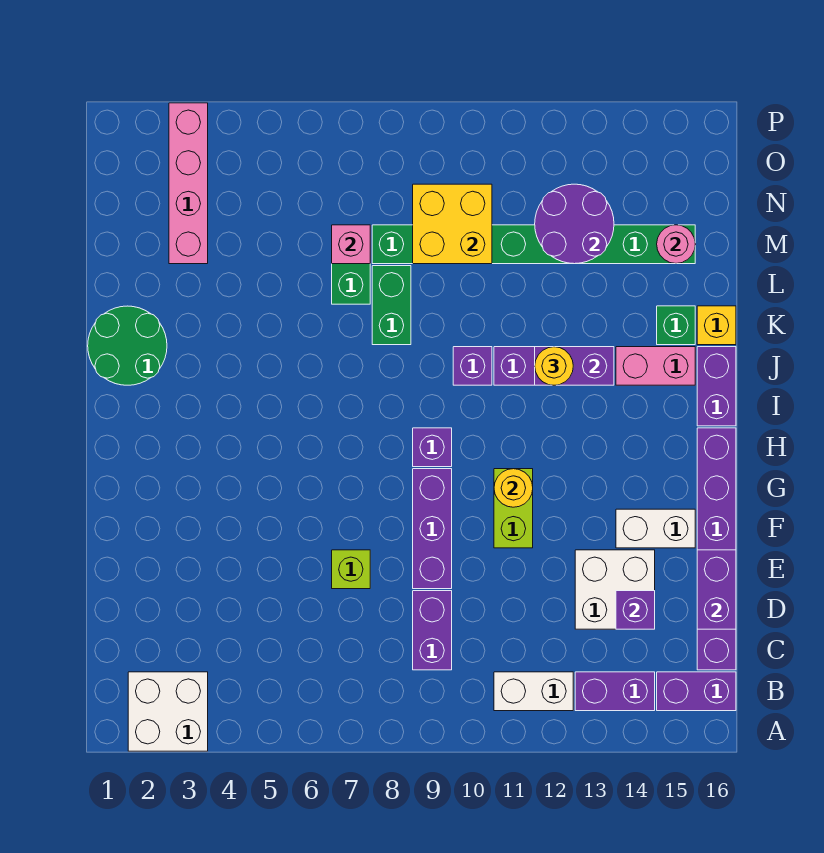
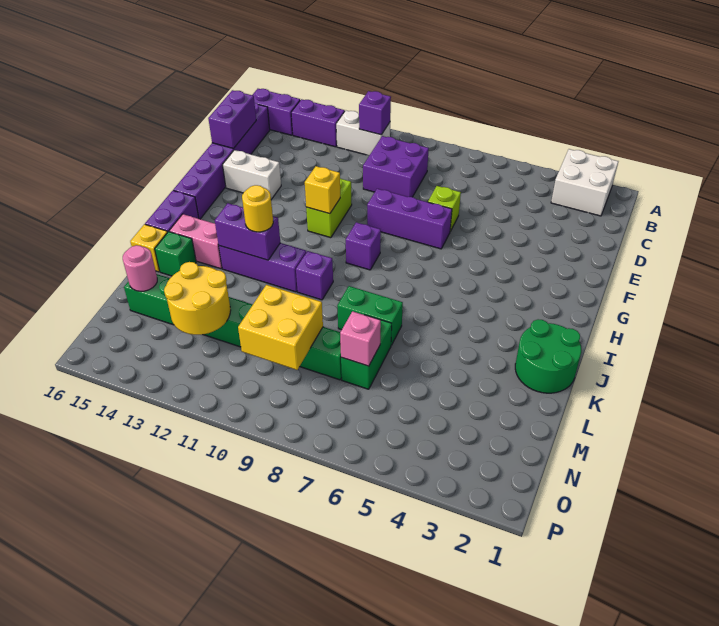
purple 1x2 brick [413,591,452,670] -> purple 2x2 brick [363,136,429,197]
white 2x2 brick [575,550,655,629] -> none
purple 1x1 brick [616,591,655,629] -> purple 1x1 brick moved to [359,91,391,135]
purple 1x3 brick [413,469,452,589] -> purple 1x3 brick turned to [367,189,452,249]
yellow 1x1 round brick [494,469,533,507] -> yellow 1x1 brick [305,166,340,214]
green 1x2 brick [372,266,411,345] -> green 1x2 brick turned to [337,286,403,345]
pink 1x4 brick [169,103,208,264] -> none
purple 2x2 round brick [535,184,614,264] -> yellow 2x2 round brick [164,262,231,335]

